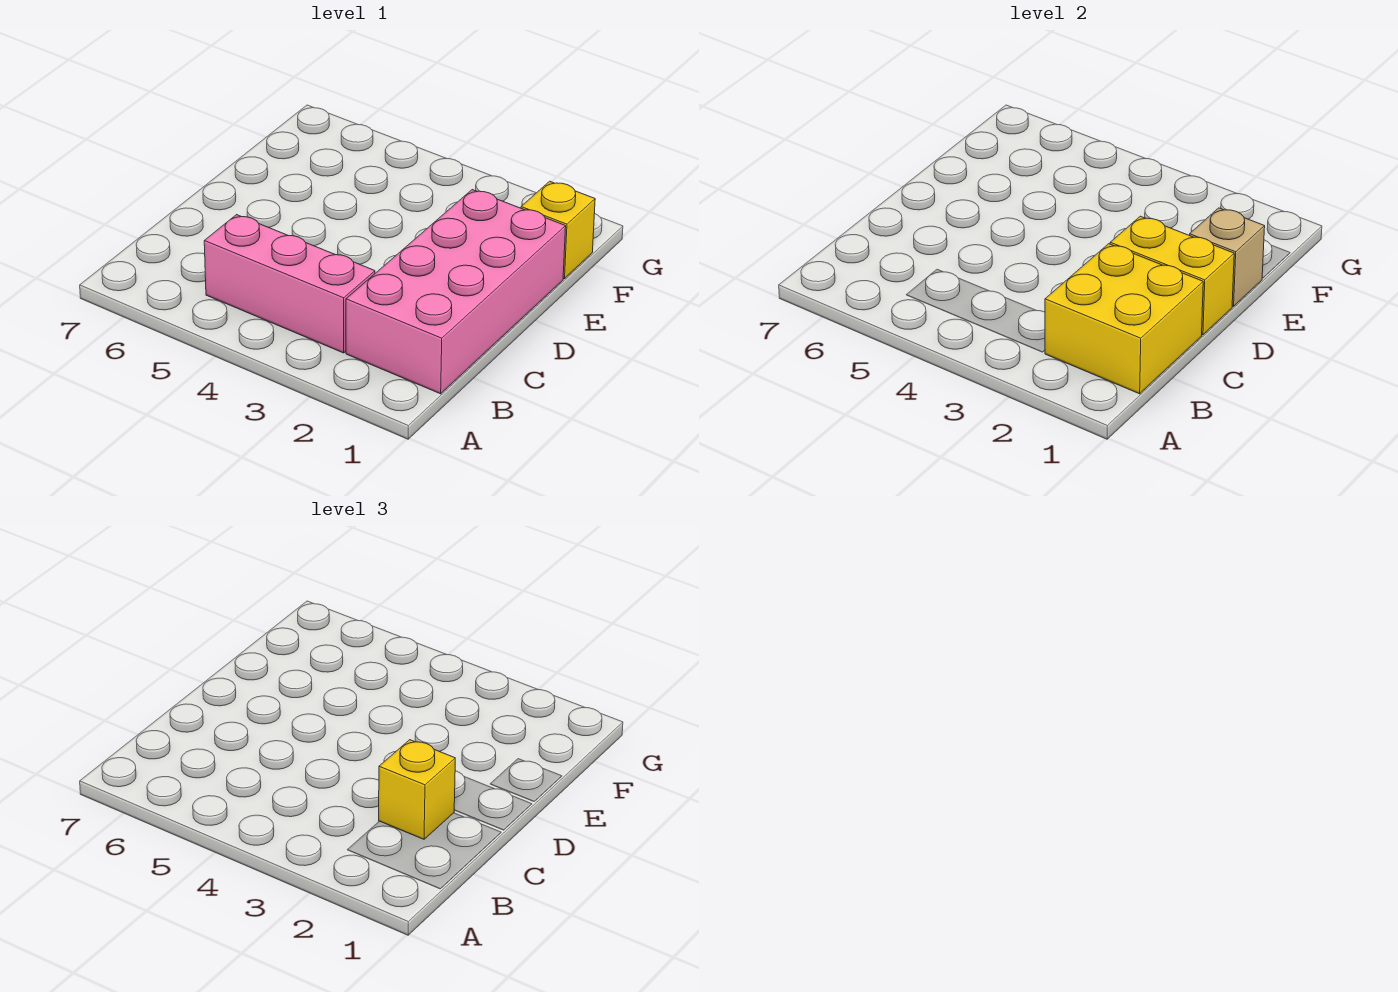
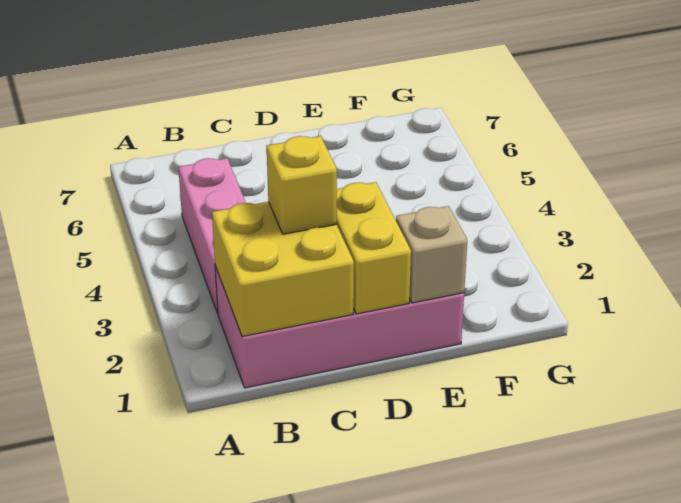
yellow 1x1 brick [521,181,595,279] -> none

